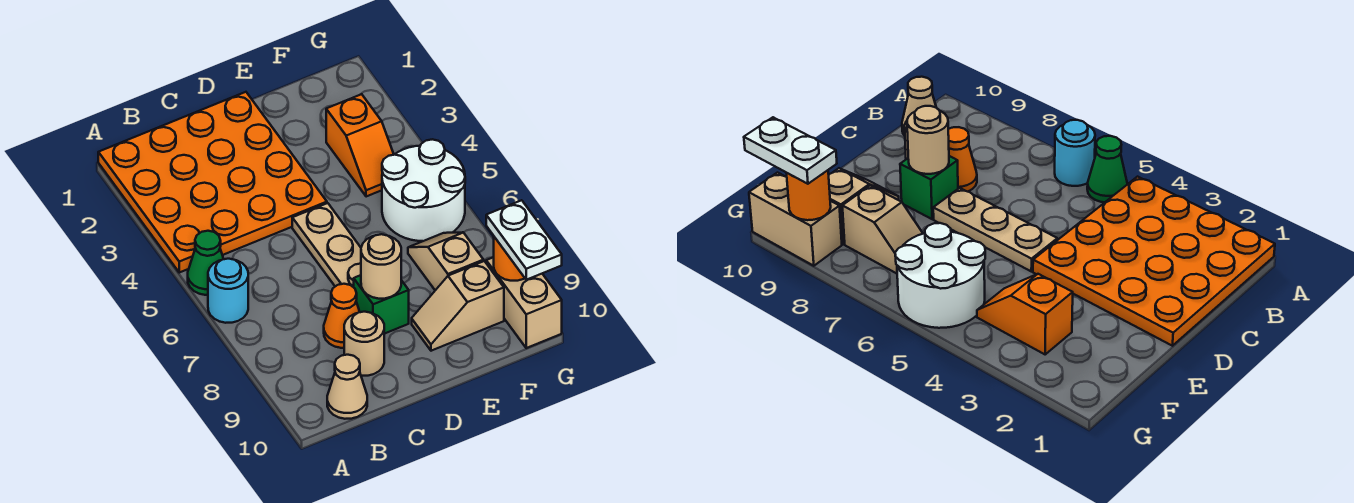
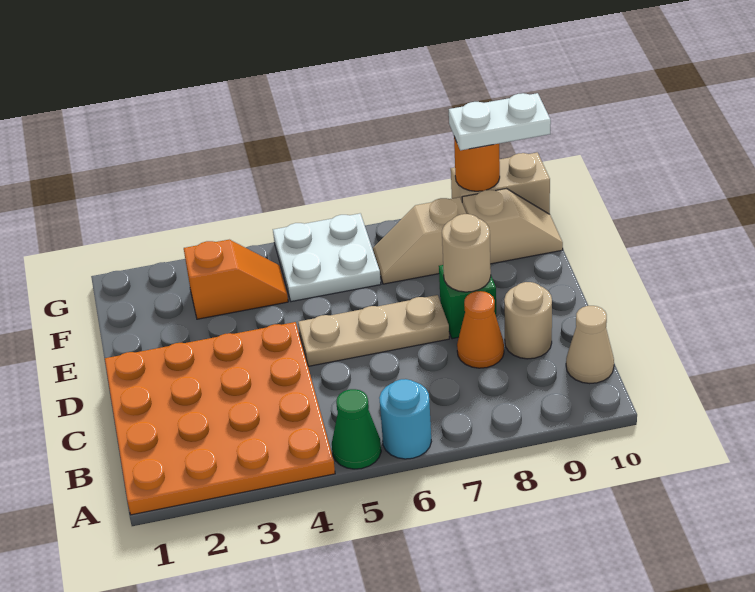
tan 1x2 slope [412,261,504,351] -> tan 1x2 slope turned to [462,189,563,264]
white 2x2 round brick [382,139,465,241] -> white 2x2 plate [273,214,381,302]

